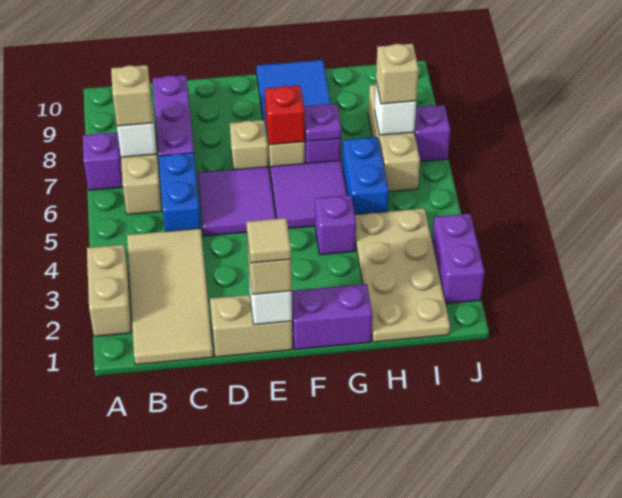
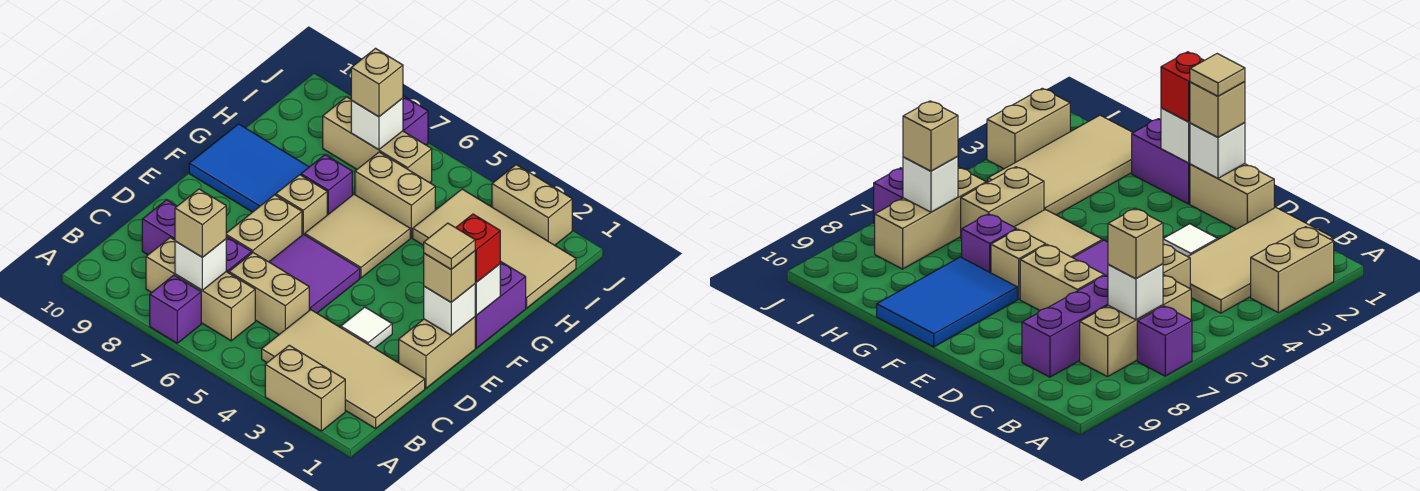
blue 1x2 brick [159,153,201,231] -> tan 1x2 brick [229,253,309,334]
none -> white 1x1 tile [341,307,392,348]
tan 1x1 brick [230,120,268,169] -> tan 1x2 brick [226,195,302,262]
none -> white 1x1 brick [475,264,500,315]
purple 2x2 tile [270,160,347,229] -> tan 2x2 tile [305,194,410,278]
red 1x1 brick [265,86,305,145] -> red 1x1 brick moved to [456,214,500,282]
purple 1x1 brick [315,195,356,255] -> none
purple 1x1 plate [304,104,341,141] -> none
tan 2x4 plate [355,208,450,342] -> tan 2x4 tile [413,189,576,308]
blue 1x2 brick [343,137,389,215] -> tan 1x2 brick [355,152,435,238]
purple 1x2 brick [432,214,484,304] -> tan 1x2 brick [492,165,572,245]

